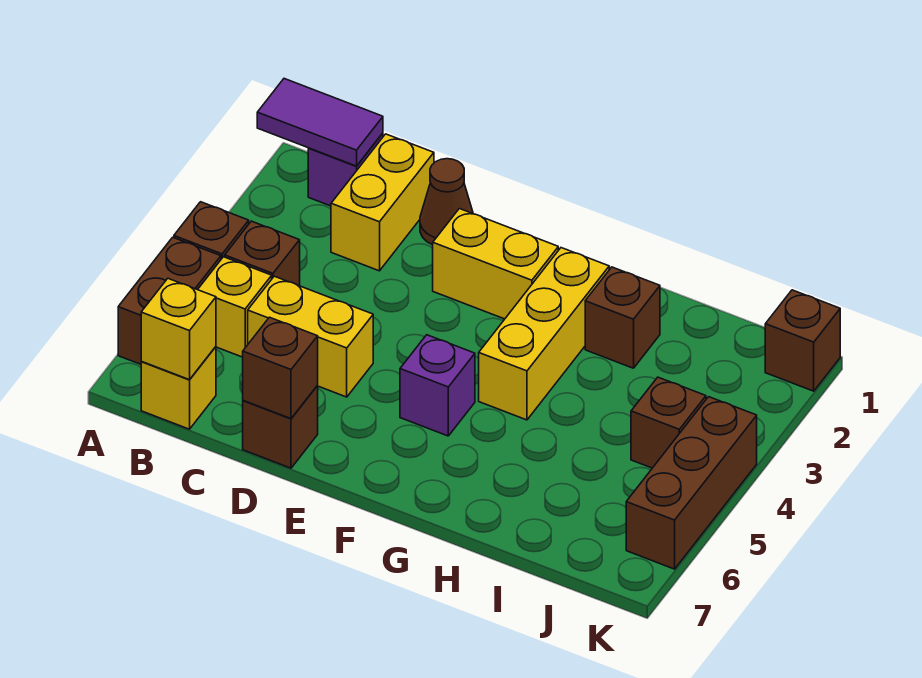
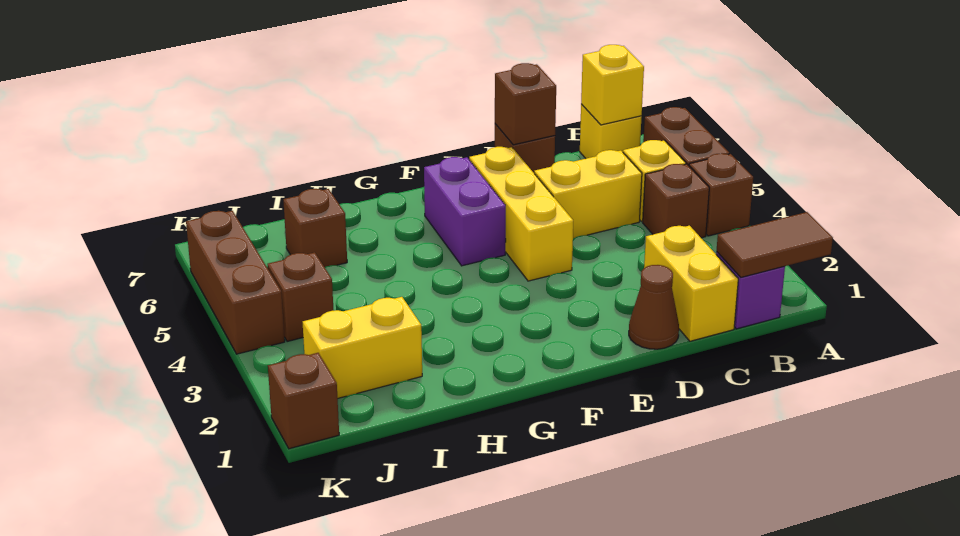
purple 1x2 tile [257,79,383,166] -> brown 1x2 tile [717,212,833,277]
yellow 1x2 brick [433,209,558,319] -> yellow 1x2 brick moved to [303,297,422,398]
purple 1x1 brick [400,335,475,436] -> purple 1x2 brick [424,157,506,266]
yellow 1x3 brick [479,248,609,420] -> yellow 1x3 brick moved to [469,147,573,281]
brown 1x1 brick [585,267,660,368] -> brown 1x1 brick moved to [283,189,347,267]

